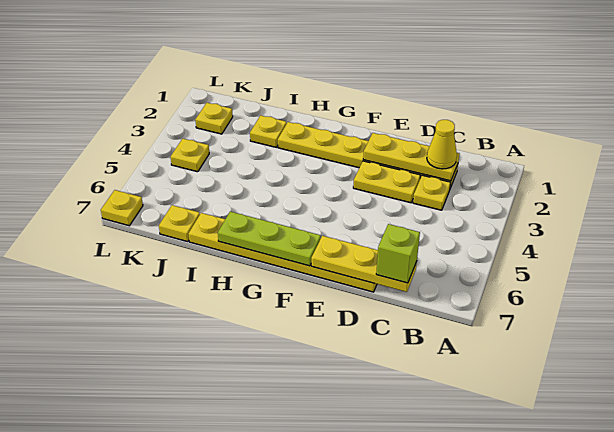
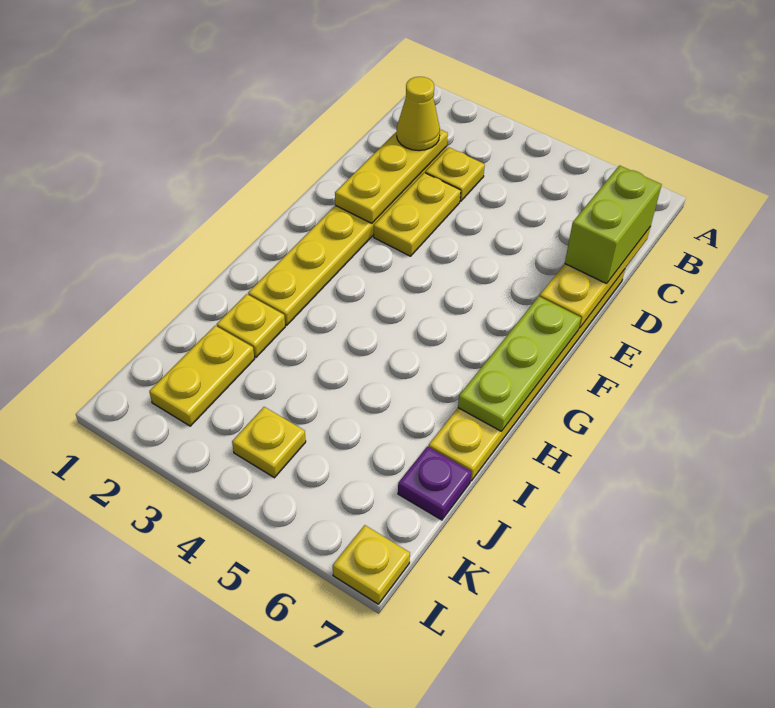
lime 1x1 brick [376,224,420,283] -> lime 1x2 brick [565,166,662,284]
yellow 1x1 plate [159,205,200,242] -> purple 1x1 plate [398,446,471,520]
yellow 1x1 plate [195,103,233,134] -> yellow 1x2 plate [149,326,254,426]

